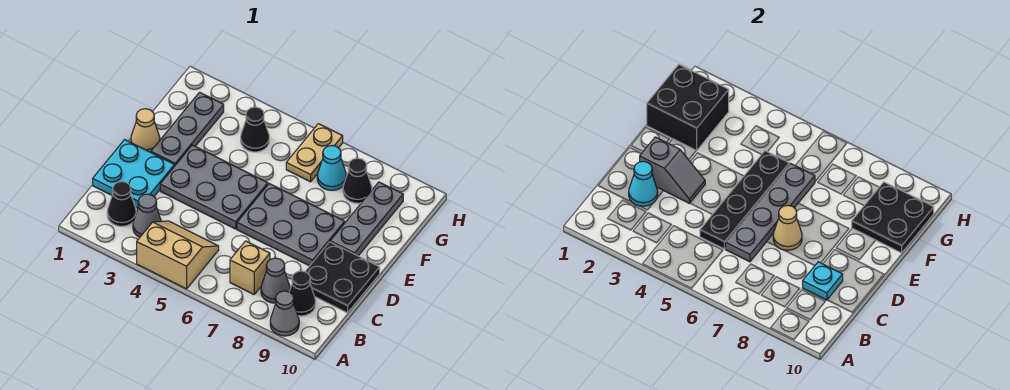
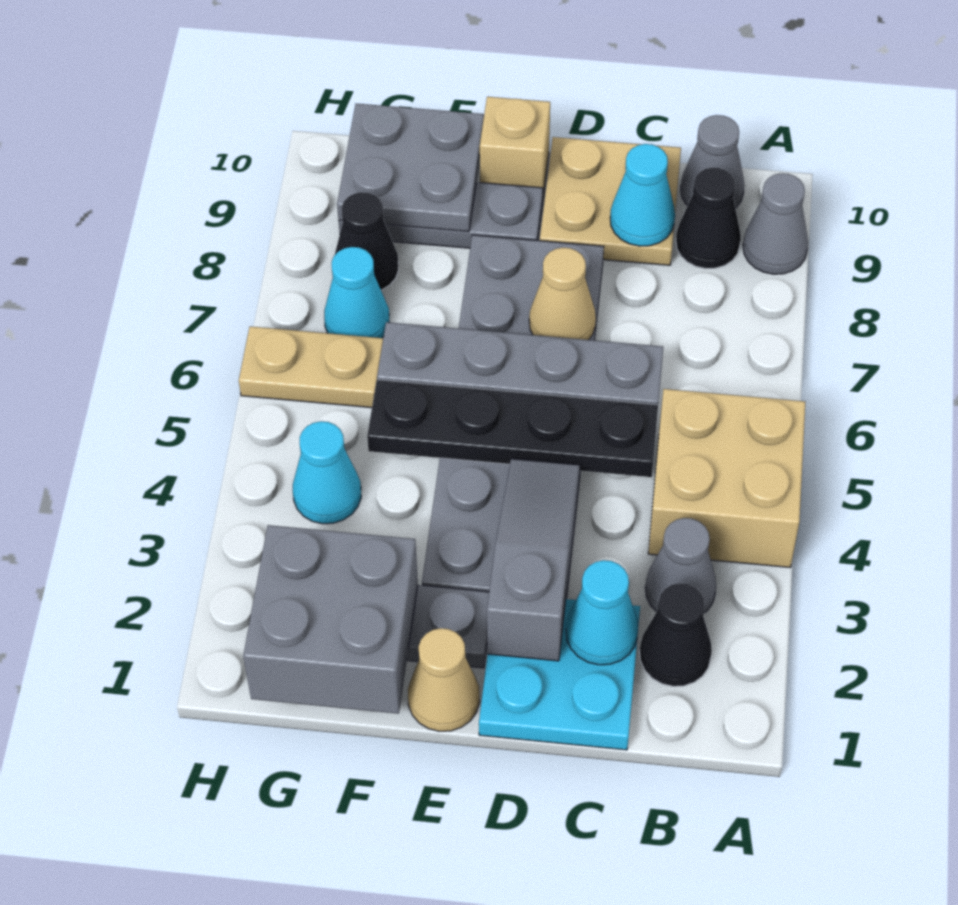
tan 2x2 slope [137,221,219,289] -> tan 2x2 brick [648,389,805,567]
tan 1x1 brick [230,241,270,294] -> tan 1x1 brick moved to [480,97,550,197]
grey 1x1 cone [261,258,290,303] -> grey 1x1 cone moved to [681,115,744,208]
black 2x2 plate [305,242,380,313] -> tan 2x2 plate [540,137,681,265]
cyan 1x1 plate [803,262,843,300] -> cyan 1x1 cone [610,144,675,246]
grey 1x2 slope [640,137,705,203] -> grey 1x3 slope [487,459,580,661]
black 2x2 brick [647,65,729,151] -> grey 2x2 brick [243,525,418,714]
black 2x2 plate [852,182,934,253] -> grey 2x2 plate [337,104,484,232]
black 1x1 cone [241,107,269,152] -> cyan 1x1 cone [293,421,361,524]

